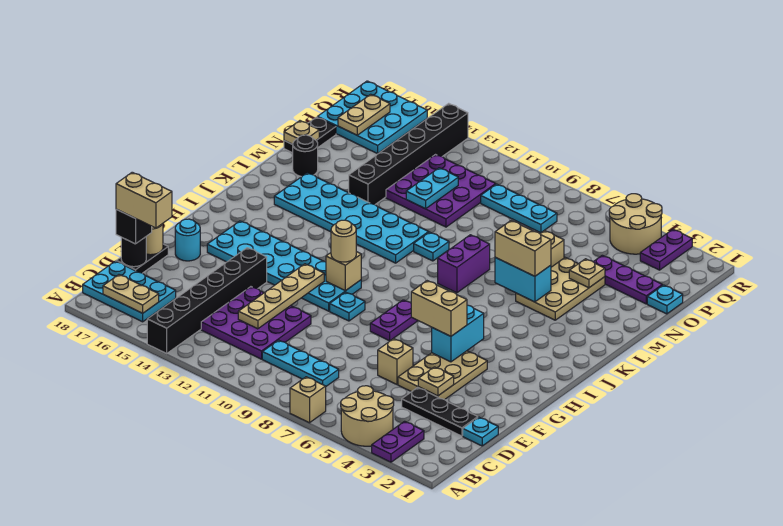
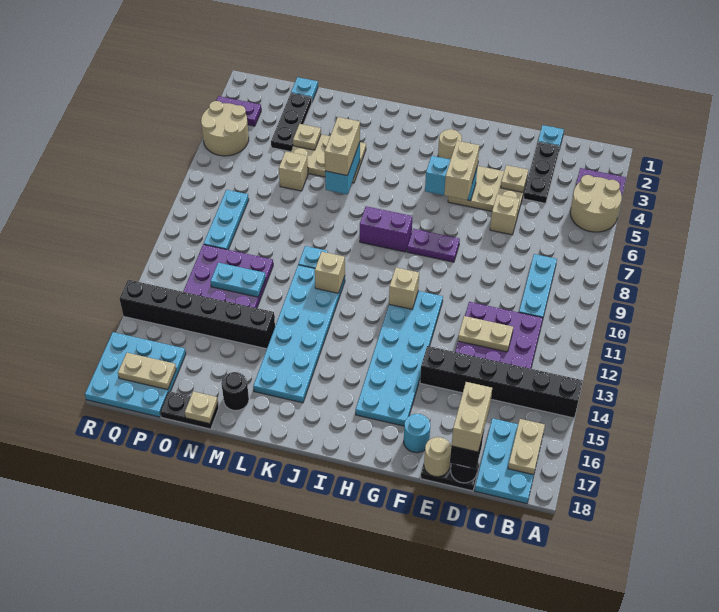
tan 1x1 brick [290,377,326,423] -> tan 1x1 brick moved to [315,252,345,293]
tan 1x4 plate [238,264,324,329] -> tan 1x2 plate [458,316,513,352]
cyan 1x1 plate [330,292,365,321] -> none
tan 1x1 round brick [331,220,356,262] -> tan 1x1 round brick moved to [438,129,462,159]
purple 1x2 brick [438,235,490,293] -> purple 1x2 brick moved to [360,206,412,252]
purple 1x3 plate [594,255,662,304] -> black 1x3 plate [271,93,312,152]

